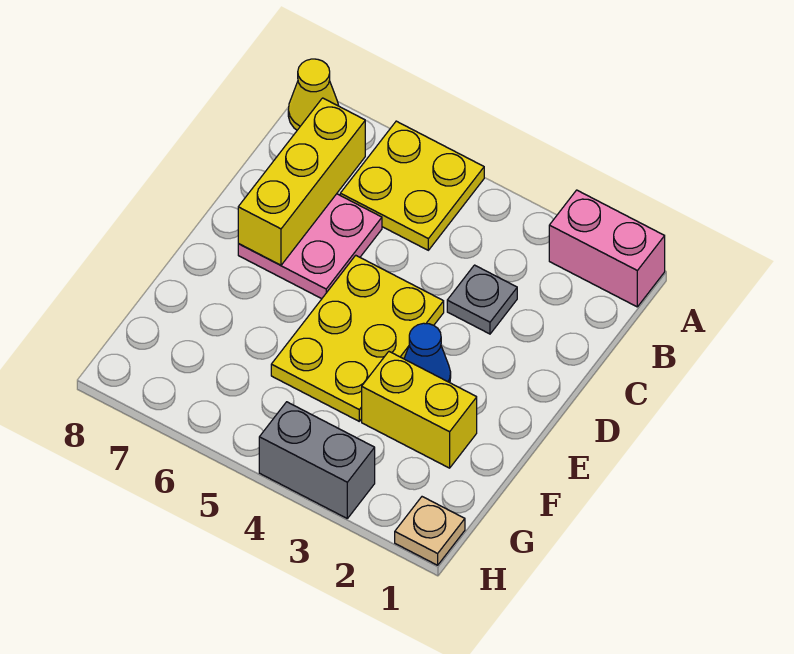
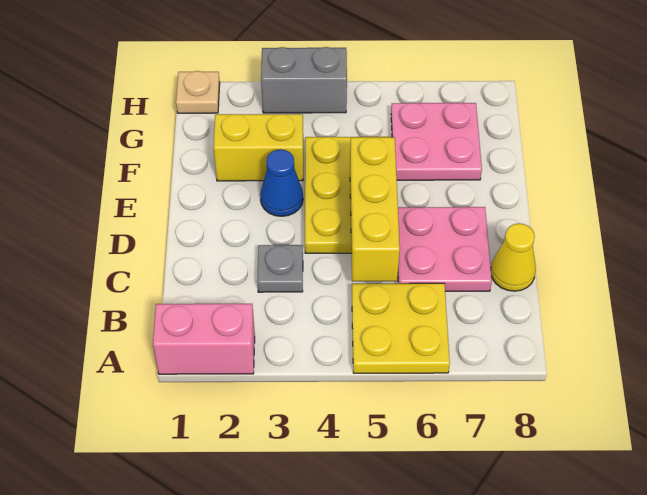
yellow 1x1 cone [288,59,339,130] -> yellow 1x1 cone moved to [491,223,536,291]
yellow 1x3 brick [238,98,365,265] -> yellow 1x3 brick moved to [350,137,400,282]
none -> pink 2x2 plate [391,103,482,180]

